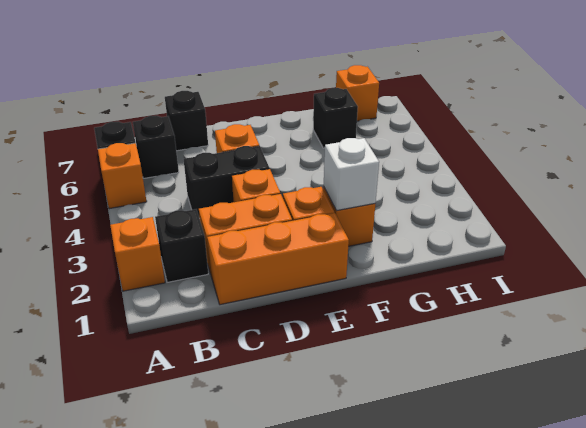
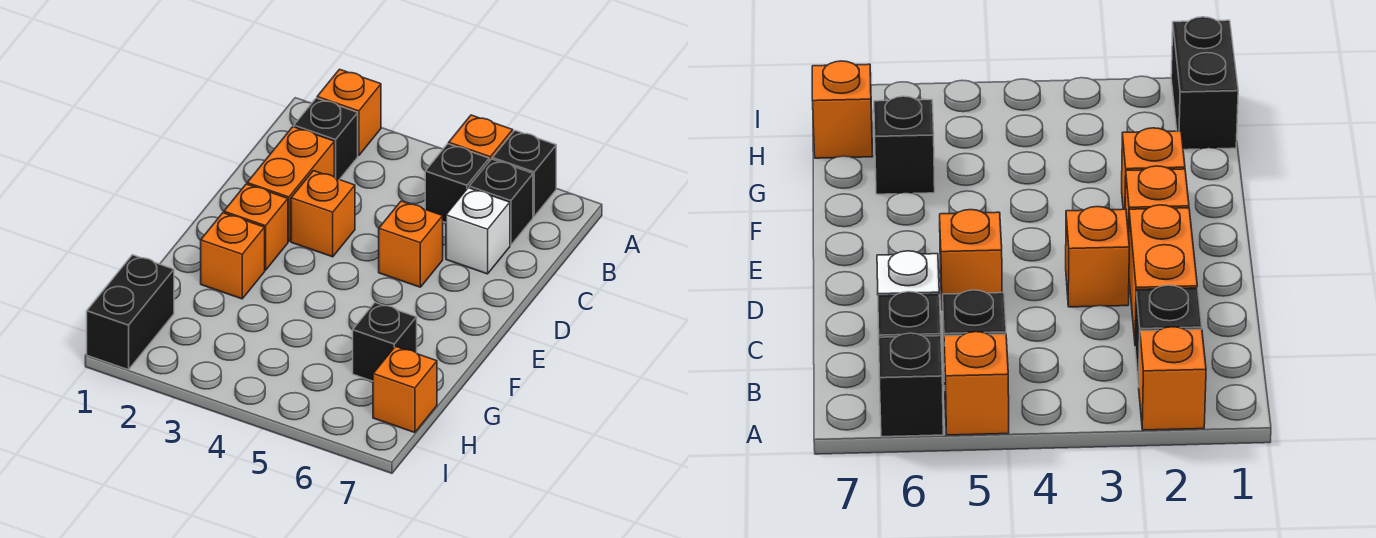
orange 1x3 brick [207,213,349,305] -> none
black 1x2 brick [184,146,270,218] -> black 1x2 brick moved to [87,255,174,370]
black 1x1 brick [165,91,208,151] -> black 1x1 brick moved to [425,144,489,223]
white 1x1 brick [324,138,379,211] -> white 1x1 brick moved to [446,188,510,274]

